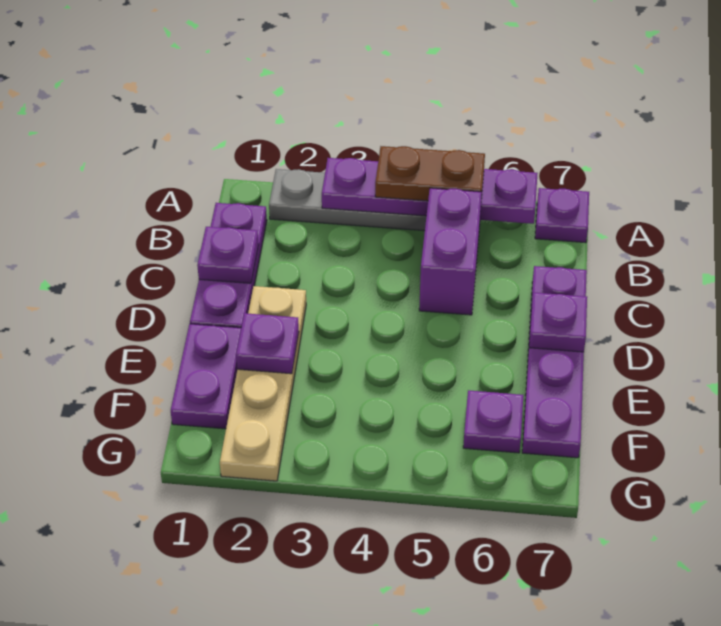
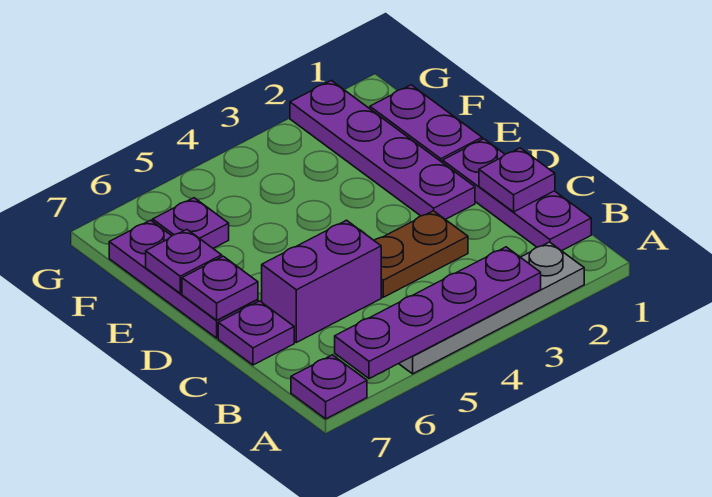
brown 1x2 plate [375,146,485,201] -> brown 1x2 plate moved to [374,211,468,297]
purple 1x2 brick [419,188,482,315] -> purple 1x2 brick turned to [262,220,381,342]
tan 1x4 plate [220,286,306,481] -> purple 1x4 plate [290,81,475,219]
purple 1x1 plate [236,313,299,374] -> purple 1x1 plate moved to [146,230,222,293]

